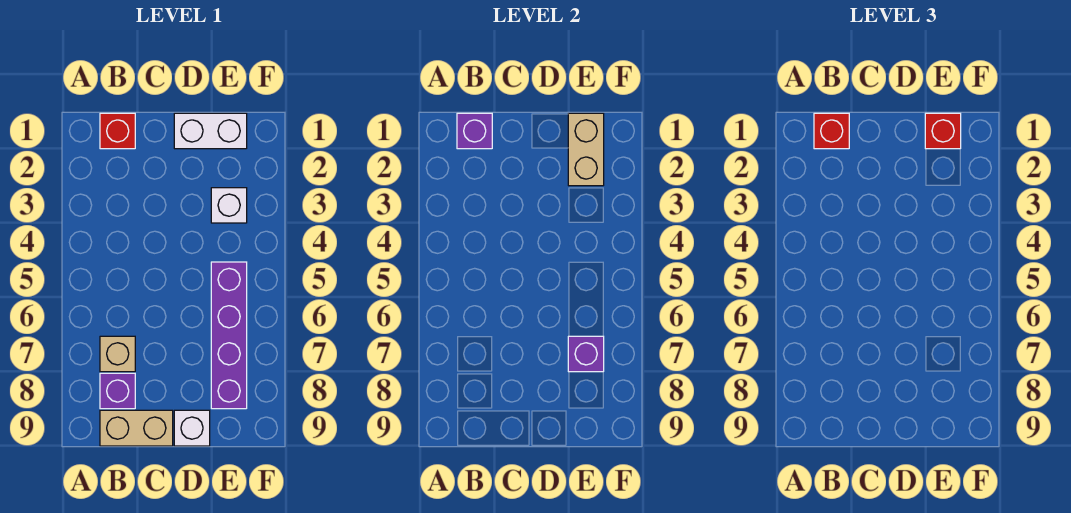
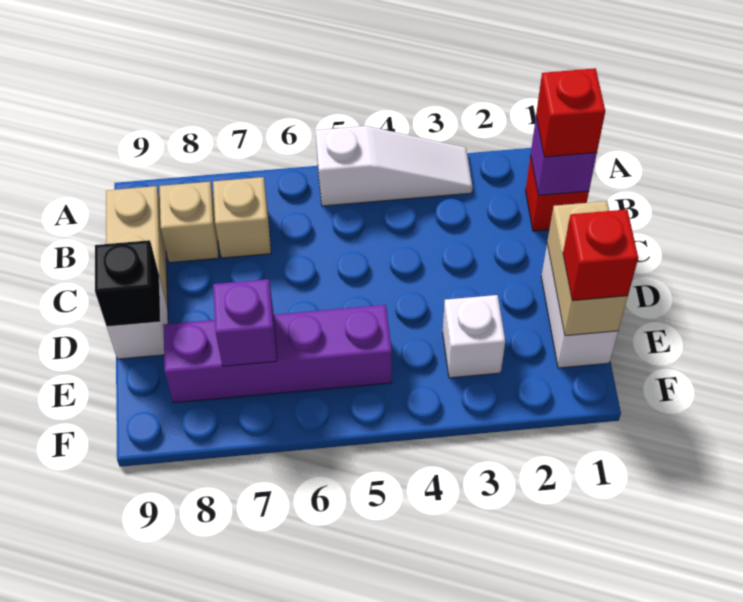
none -> white 1x3 slope [315,126,473,206]
purple 1x1 brick [100,373,135,409] -> tan 1x1 brick [160,182,219,263]
none -> black 1x1 brick [95,240,161,327]
tan 1x2 brick [568,113,604,186] -> tan 1x2 brick turned to [547,201,628,336]

